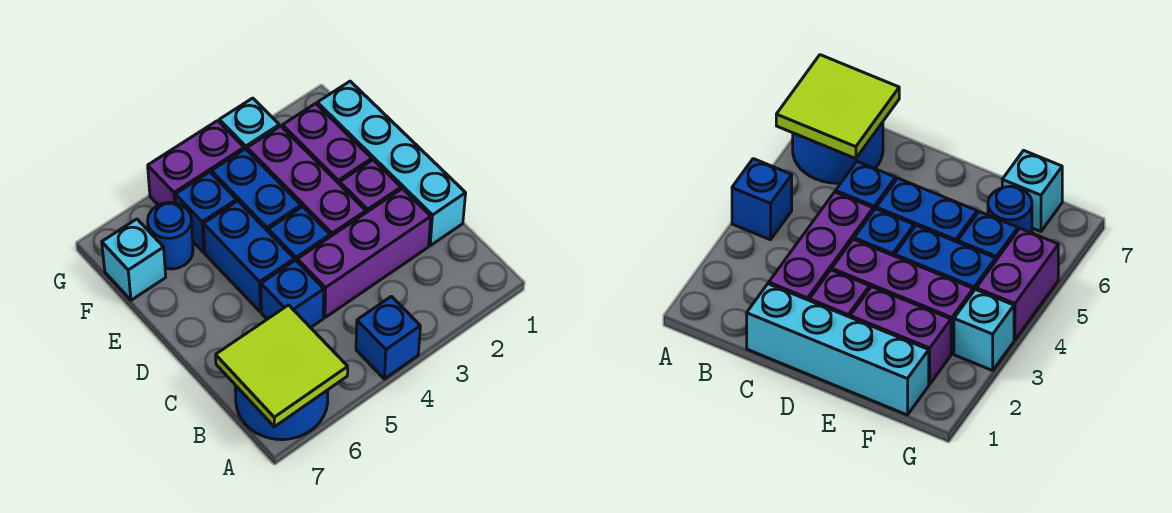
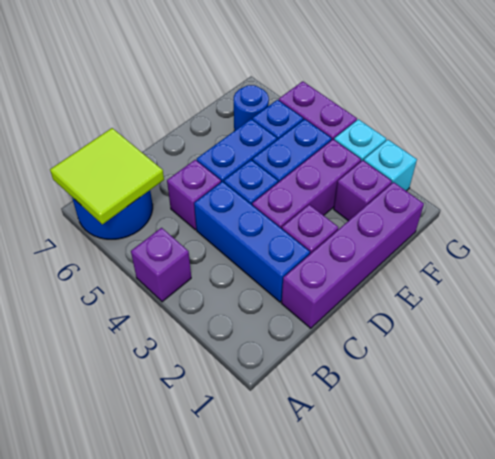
blue 1x1 brick [356,296,420,379] -> purple 1x1 brick [131,228,191,302]
cyan 1x4 brick [317,81,466,246] -> purple 1x4 brick [281,182,424,328]
purple 1x3 brick [297,189,431,318] -> blue 1x3 brick [194,181,310,302]
blue 1x1 brick [261,260,324,328] -> purple 1x1 brick [167,160,221,230]
purple 1x2 brick [282,103,372,184] -> purple 1x1 brick [334,160,392,221]
cyan 1x1 brick [102,219,166,300] -> cyan 1x1 brick moved to [364,140,417,191]

